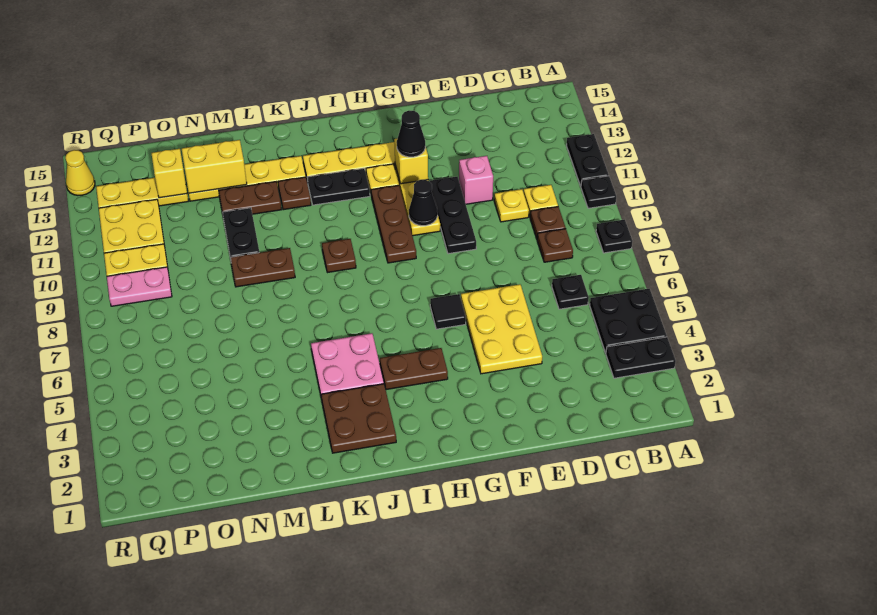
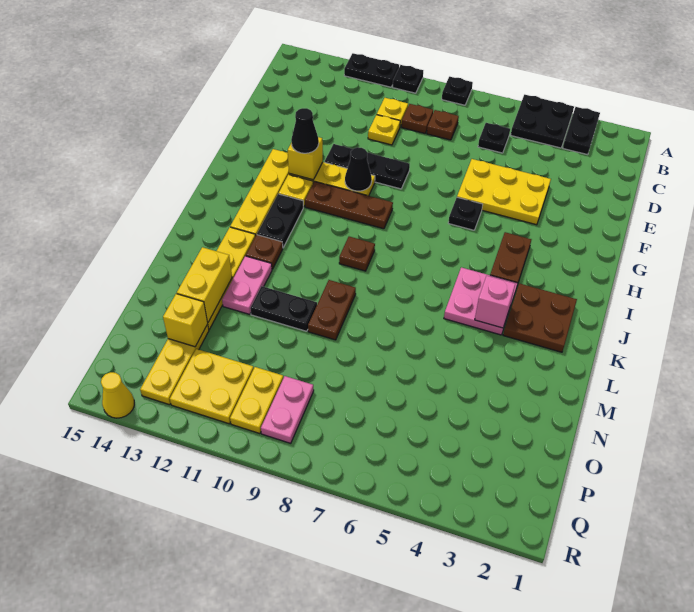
pink 1x1 brick [459,156,493,204] -> pink 1x1 brick moved to [475,276,515,328]
black 1x1 tile [430,294,466,329] -> black 1x1 plate [448,197,483,230]
brown 1x2 plate [219,182,282,214] -> pink 1x2 plate [222,256,272,314]

